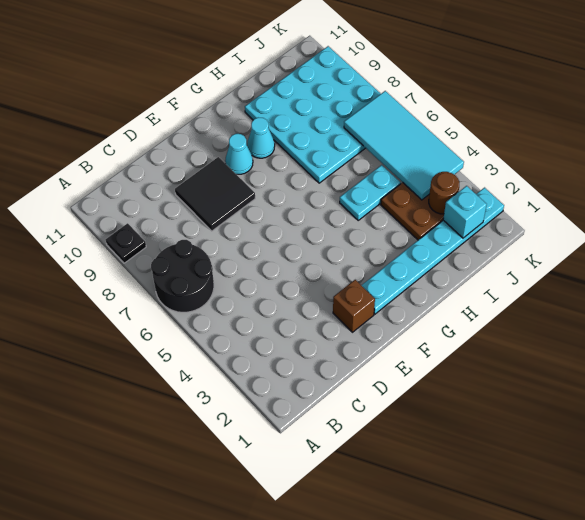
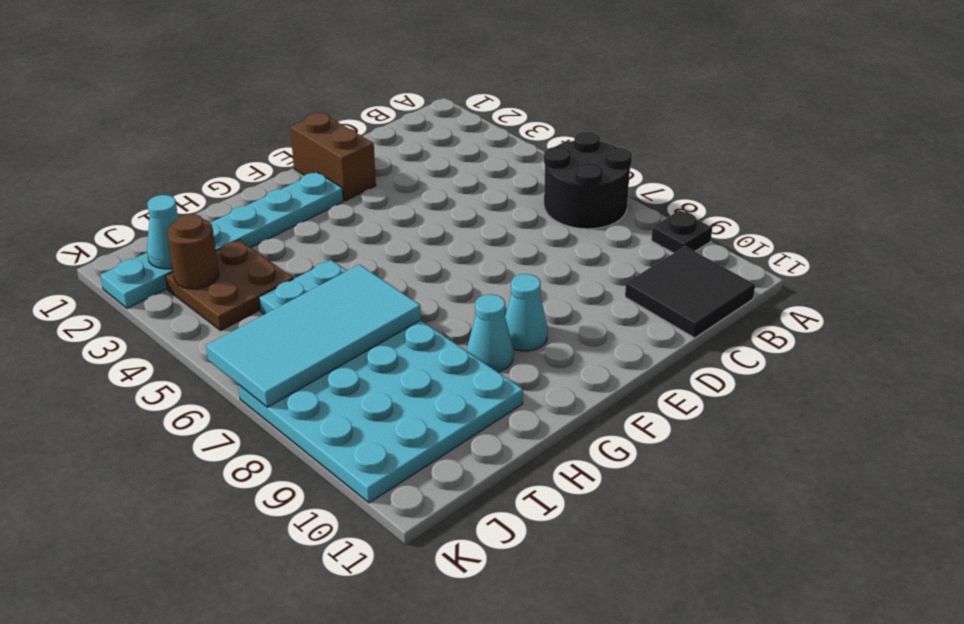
black 2x2 tile [175,157,255,231] -> black 2x2 tile moved to [625,246,755,338]
brown 1x1 brick [333,280,375,332] -> brown 1x2 brick [290,113,376,201]
cyan 1x1 brick [443,186,487,238] -> cyan 1x1 cone [147,195,179,269]
cyan 2x4 tile [344,91,464,200] -> cyan 2x4 tile turned to [206,265,421,407]

